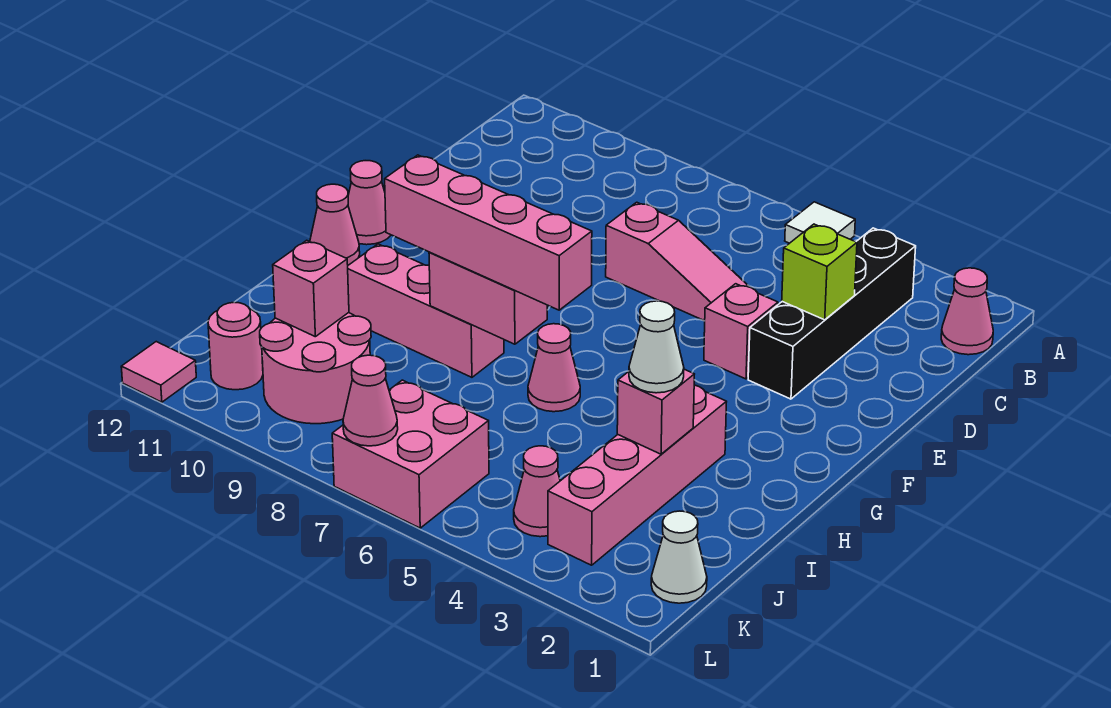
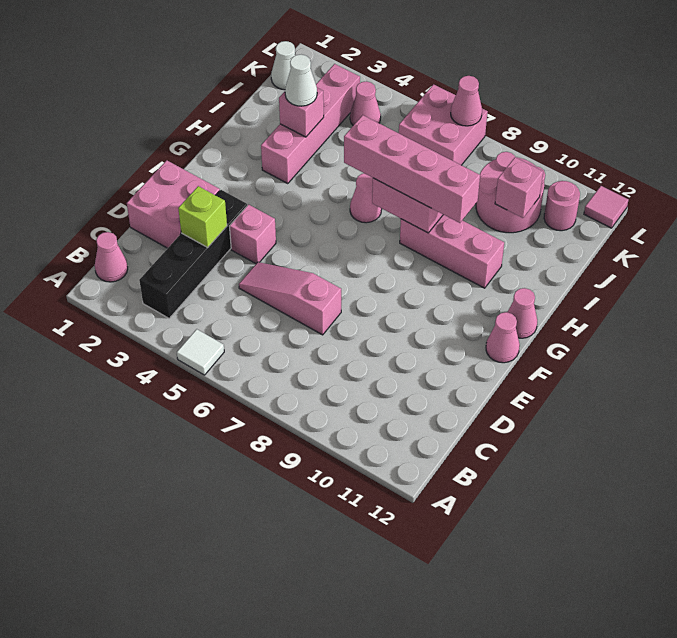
none -> pink 2x2 brick [127,160,220,248]

